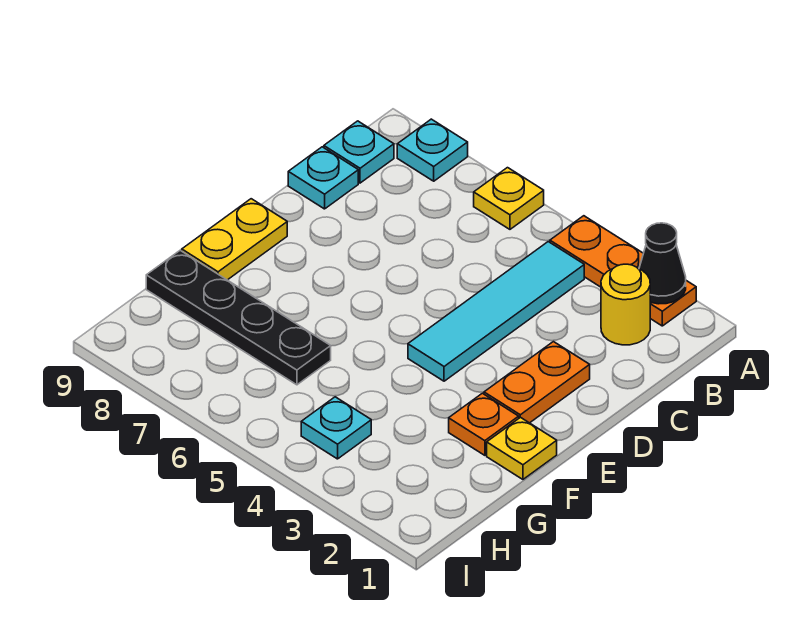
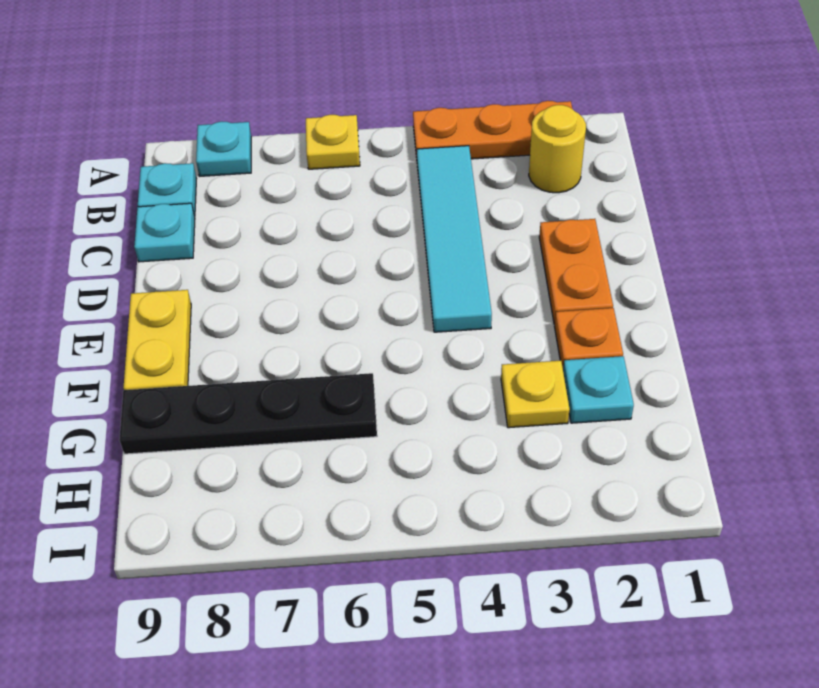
black 1x1 cone [639,223,686,304] -> none
yellow 1x1 plate [487,417,557,479] -> yellow 1x1 plate moved to [501,360,570,428]
cyan 1x1 plate [301,397,371,459] -> cyan 1x1 plate moved to [563,356,634,423]

